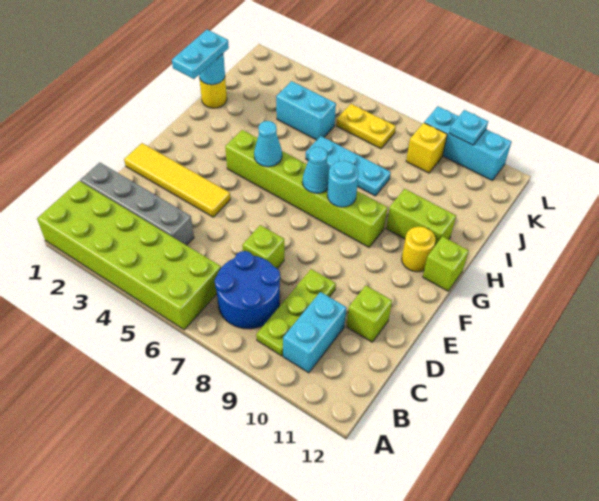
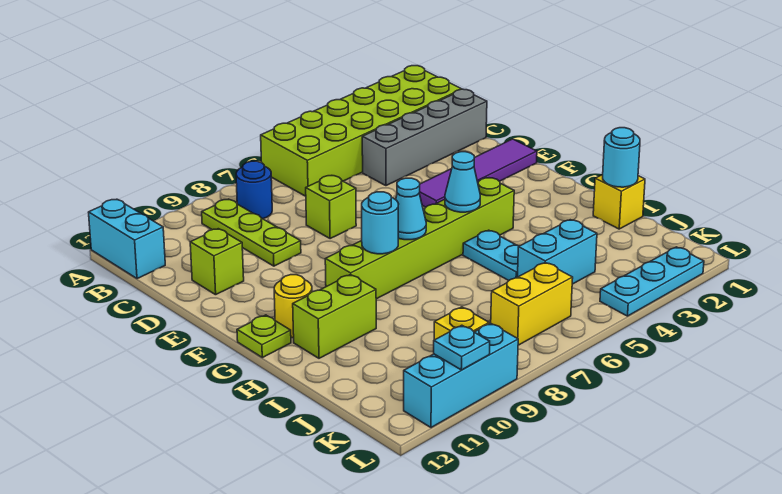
blue 2x2 round brick [215,251,280,329] -> blue 1x1 round brick [236,161,272,219]
cyan 1x2 brick [283,292,346,373] -> cyan 1x2 brick moved to [89,199,165,279]
yellow 1x4 tile [124,143,230,217] -> purple 1x4 tile [419,139,537,207]
lime 1x1 brick [423,237,469,291] -> lime 1x1 plate [237,315,291,358]
cyan 1x2 plate [172,30,229,79] -> cyan 1x2 plate moved to [463,230,519,281]
yellow 1x1 round brick [200,78,227,108] -> yellow 1x1 brick [593,175,645,229]
cyan 1x3 plate [306,136,391,196] -> cyan 1x3 plate moved to [600,247,704,316]
yellow 1x2 plate [336,104,396,149] -> yellow 1x2 brick [491,263,573,345]

